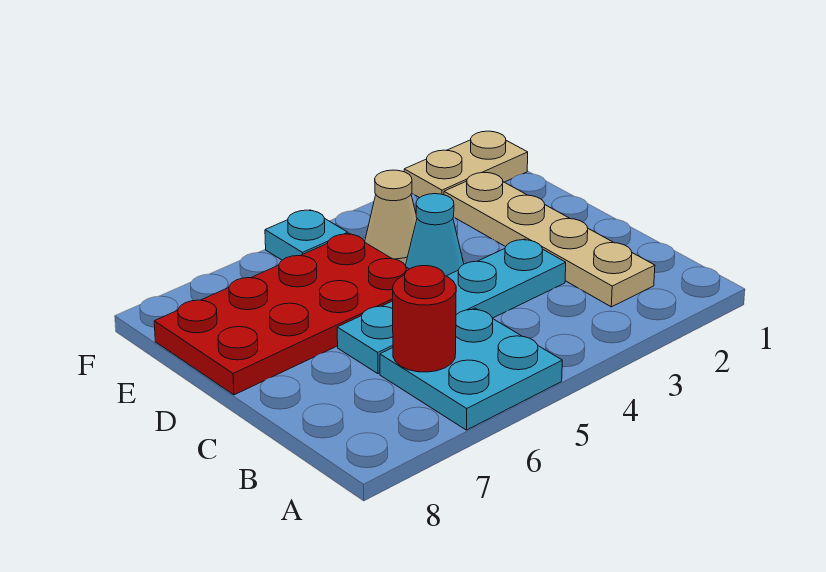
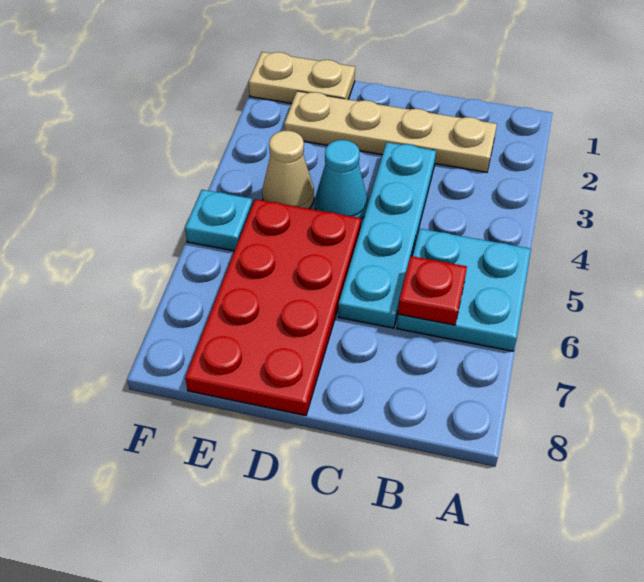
red 1x1 round brick [393,266,456,372] -> red 1x1 plate [398,256,467,325]
tan 1x2 plate [404,131,528,198] -> tan 1x2 plate turned to [249,52,355,104]

